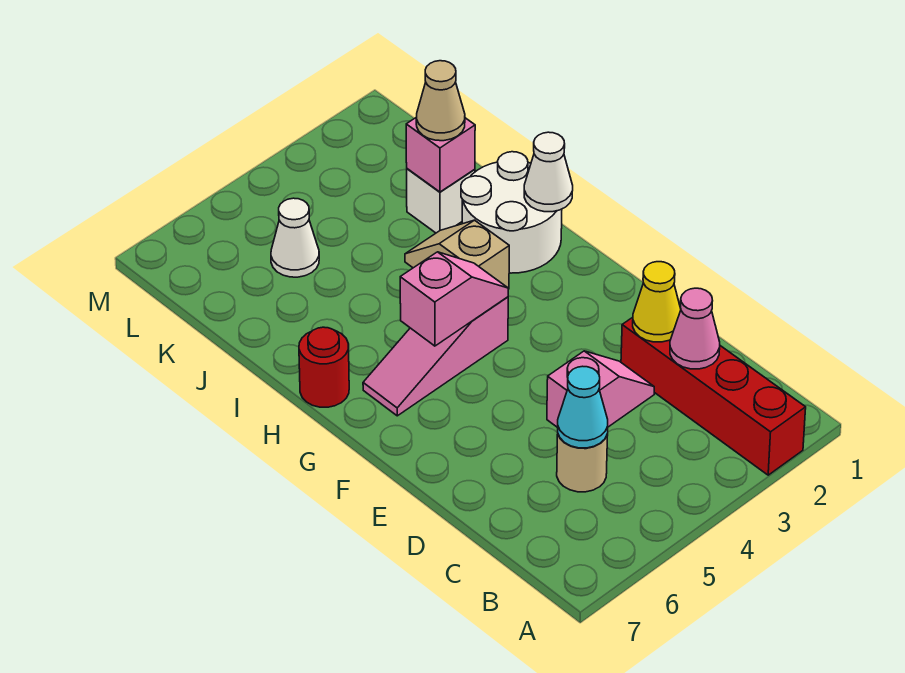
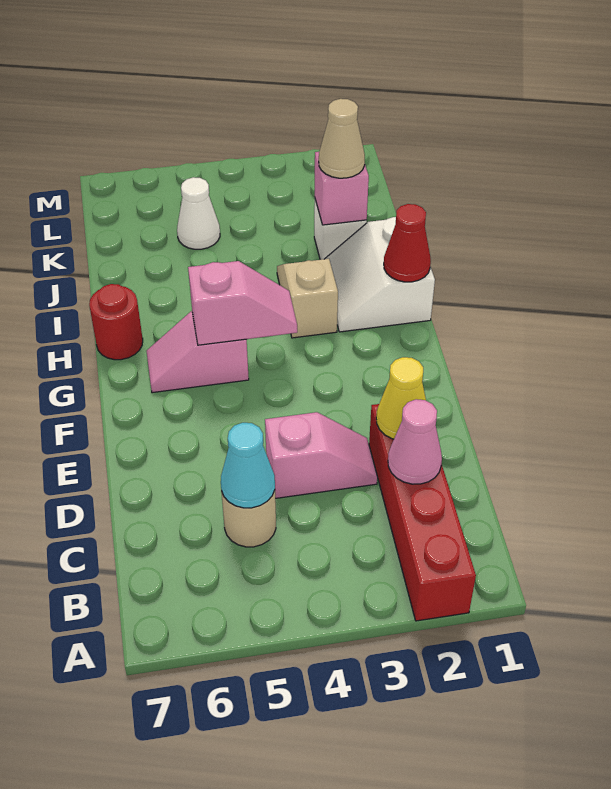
pink 1x3 slope [363,297,508,416] -> pink 1x2 slope [147,311,249,393]
white 2x2 round brick [461,152,562,273] -> white 2x2 slope [325,217,435,332]
white 1x1 cone [524,132,573,212] -> red 1x1 cone [384,204,431,282]

